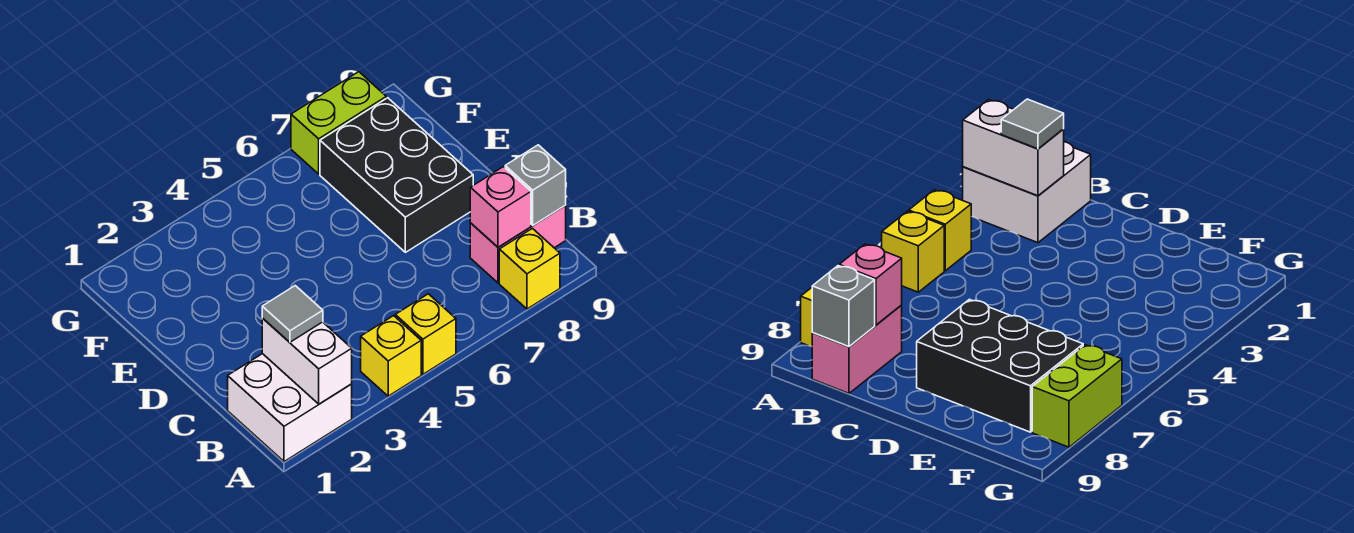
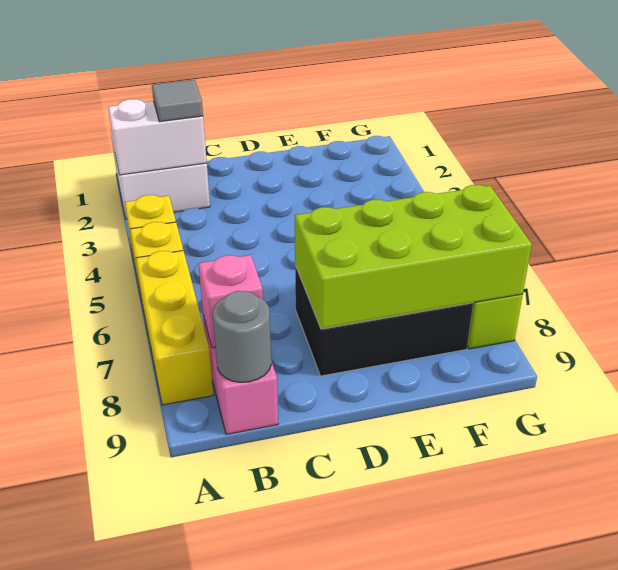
yellow 1x1 brick [499,229,560,309] -> yellow 1x3 brick [136,251,213,405]
grey 1x1 brick [505,145,566,225] -> grey 1x1 round brick [213,291,271,382]
none -> lime 2x4 brick [295,185,532,329]

